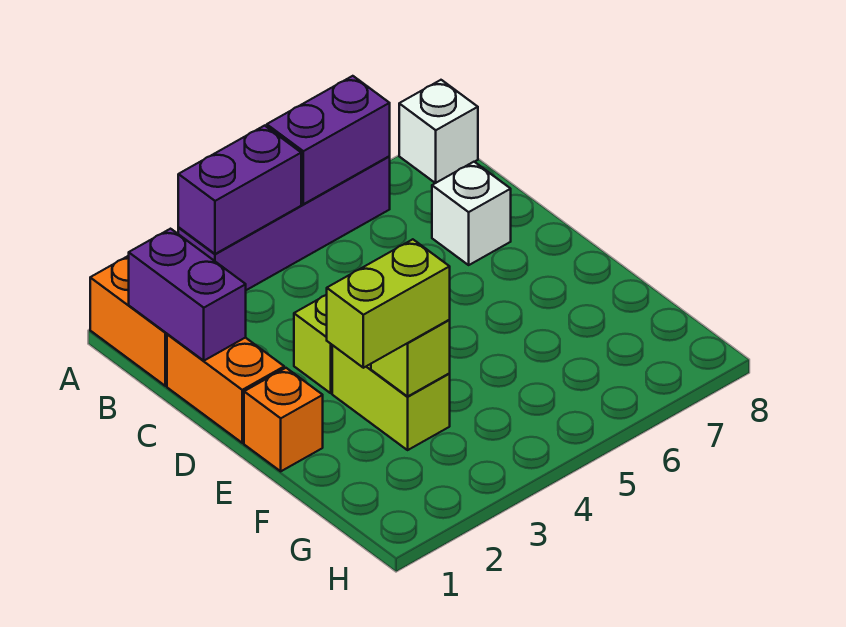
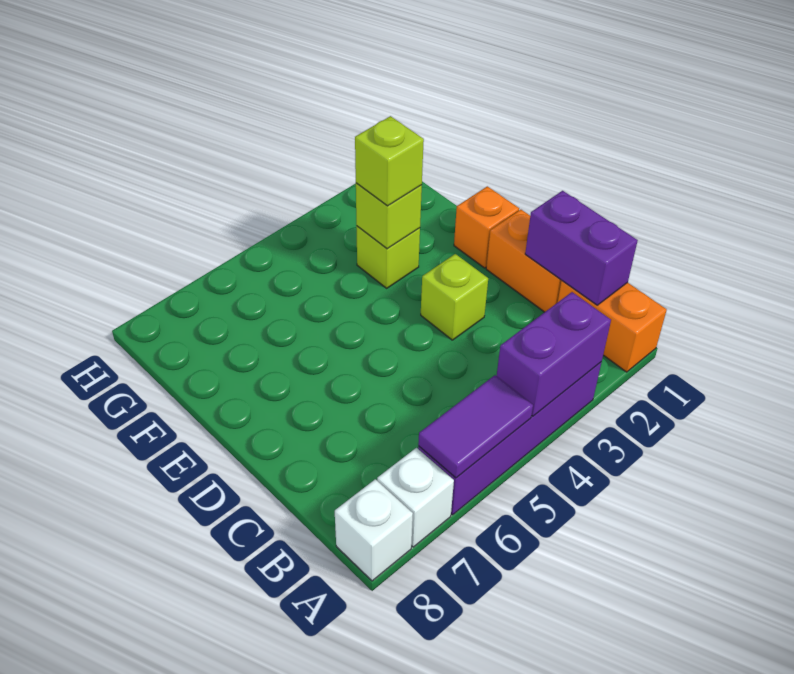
purple 1x2 brick [267,76,390,204] -> purple 1x2 tile [418,375,533,478]
white 1x1 brick [432,162,511,265] -> white 1x1 brick moved to [377,448,454,547]
lime 1x2 brick [332,345,450,450] -> lime 1x1 brick [356,226,420,288]
lime 1x2 brick [327,239,450,368] -> lime 1x1 brick [355,116,424,206]

